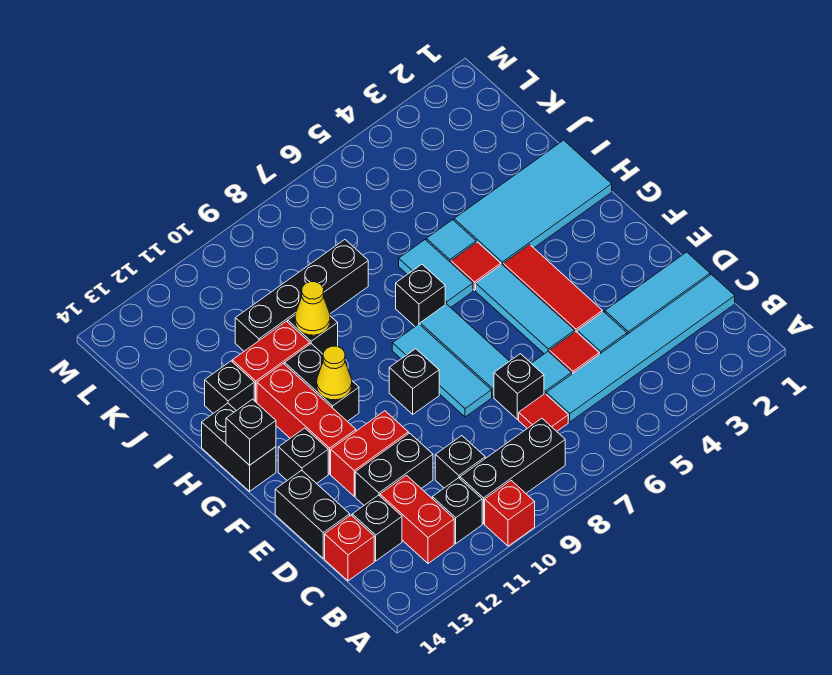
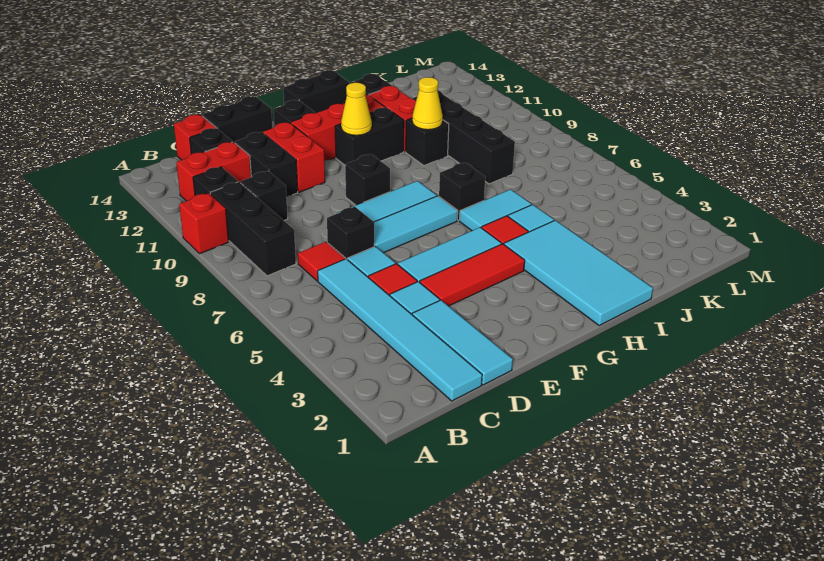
black 1x1 brick [226,399,276,465] -> none

